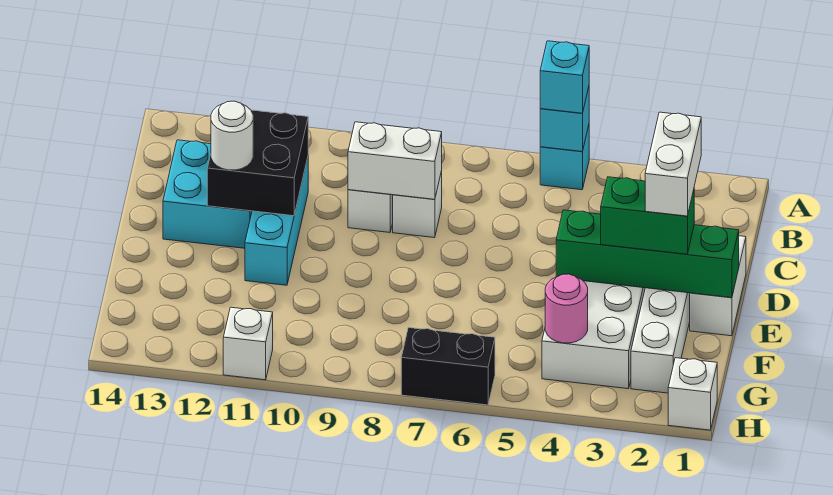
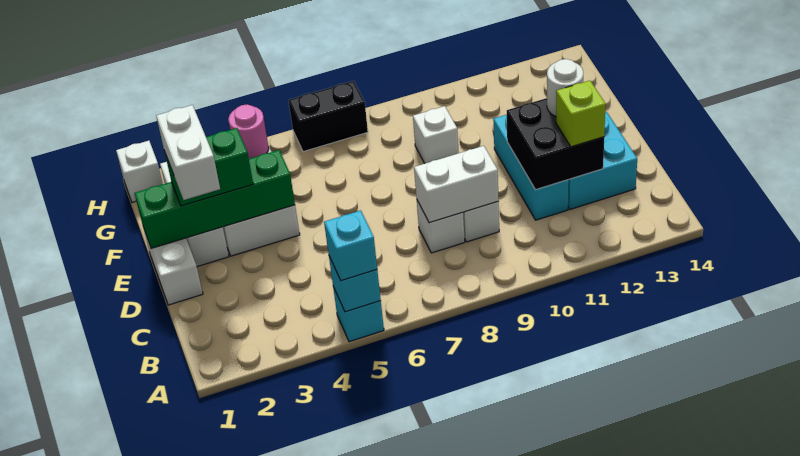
none -> lime 1x1 brick [556,81,606,147]
white 1x1 brick [223,307,273,380] -> white 1x1 brick moved to [413,106,459,163]

